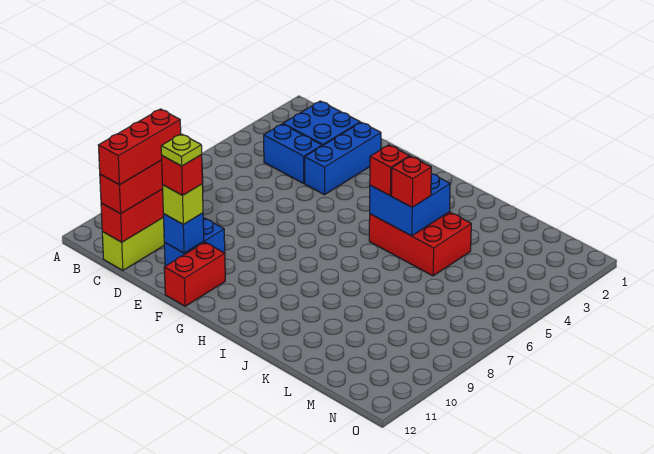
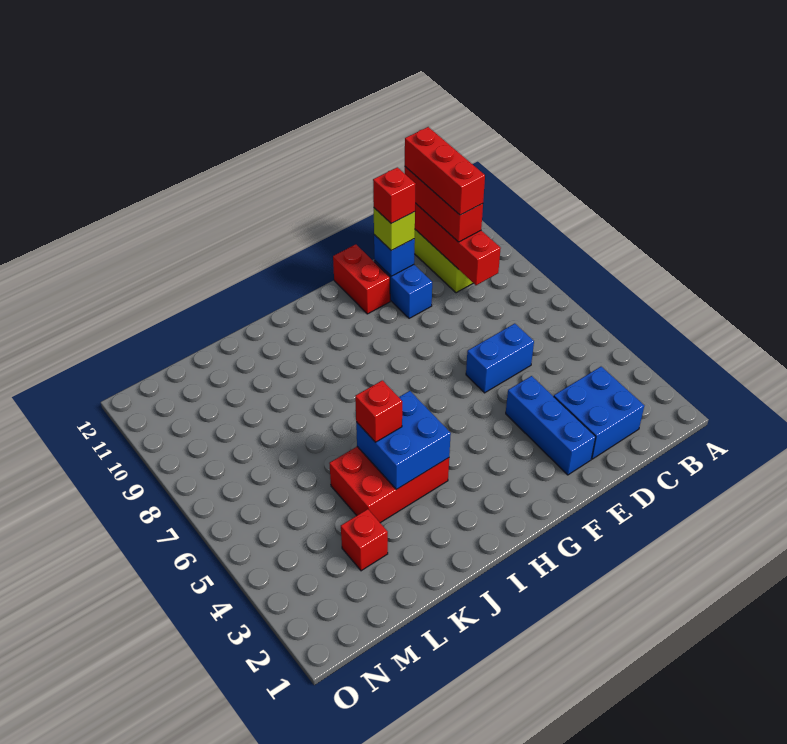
blue 1x2 brick [264,124,322,183] -> blue 1x2 brick moved to [466,324,534,393]
lime 1x1 plate [161,134,202,166] -> none
red 1x1 brick [370,145,410,196] -> red 1x1 brick moved to [341,509,388,571]

